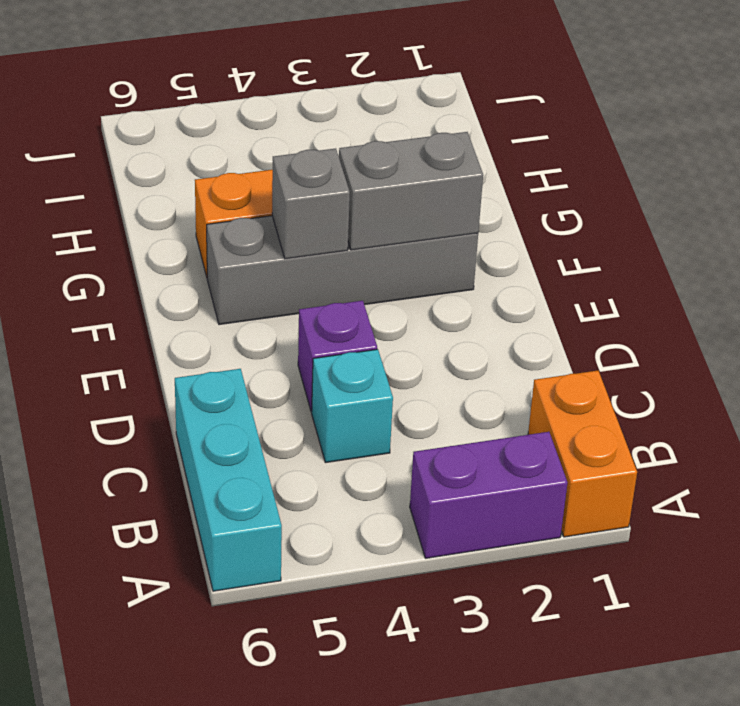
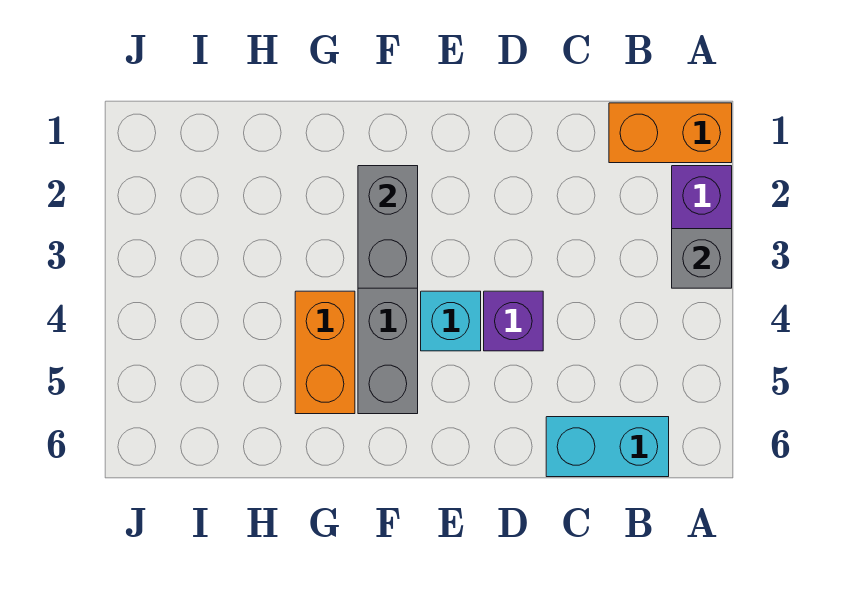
cyan 1x3 brick [175,369,282,591] -> cyan 1x2 brick [546,417,669,477]
cyan 1x1 brick [312,349,393,463] -> cyan 1x1 brick moved to [421,291,481,351]
grey 1x1 brick [272,149,350,259] -> grey 1x1 brick moved to [672,229,732,288]

